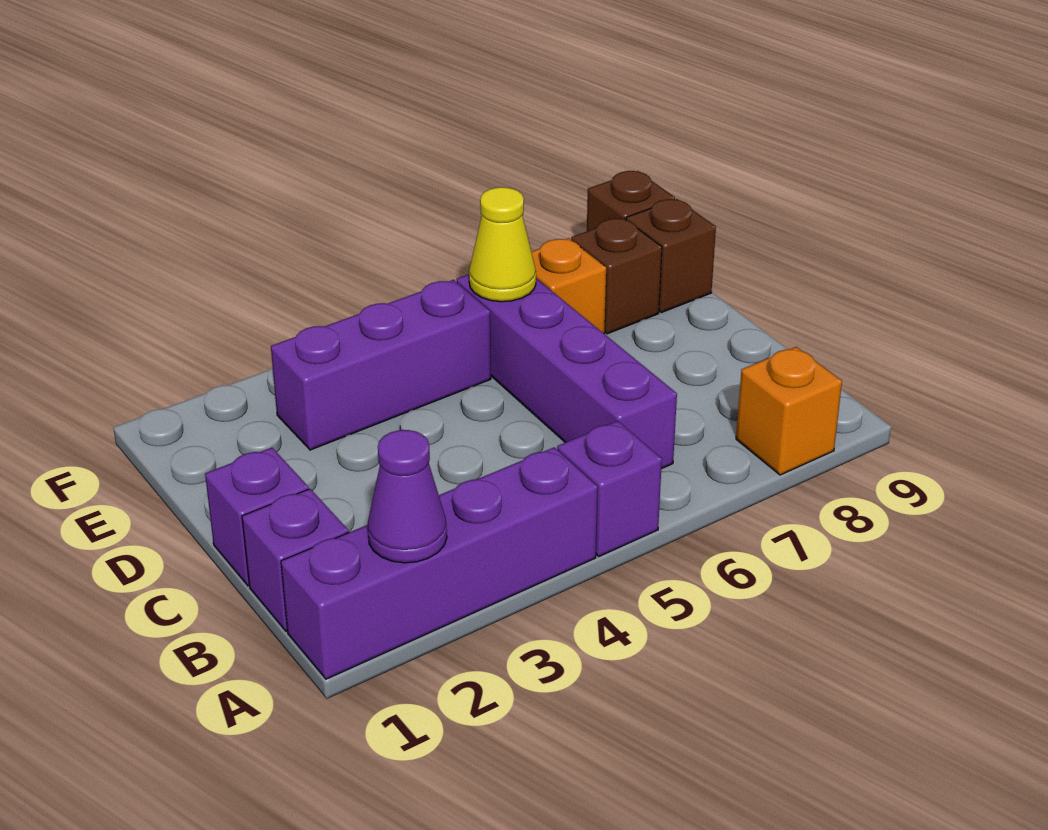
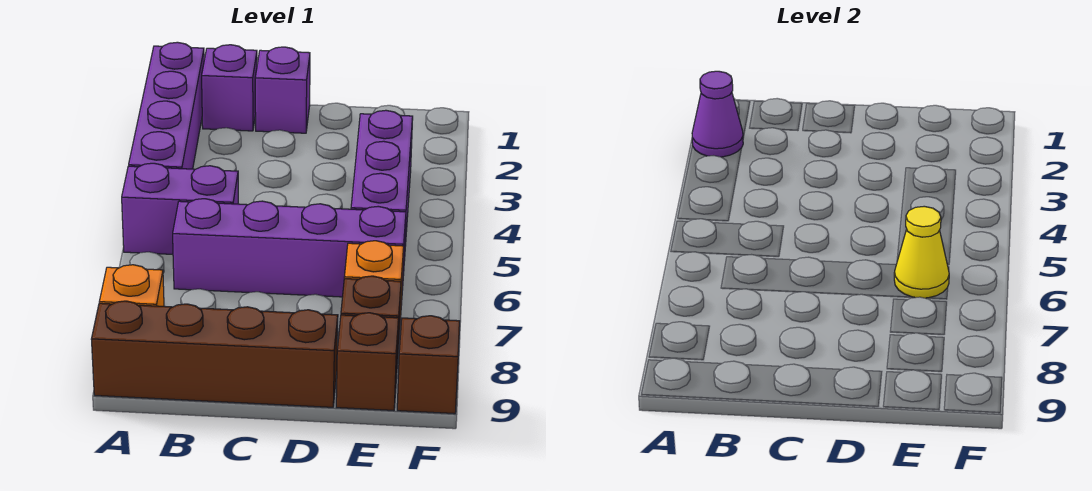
purple 1x1 brick [557,421,662,556] -> purple 1x2 brick [122,163,238,254]
none -> brown 1x4 brick [91,301,338,407]

